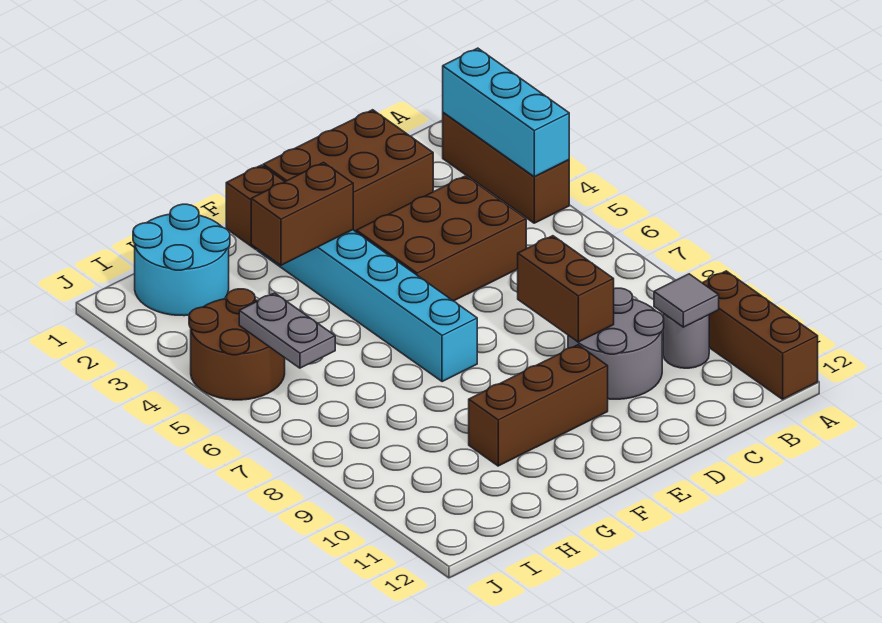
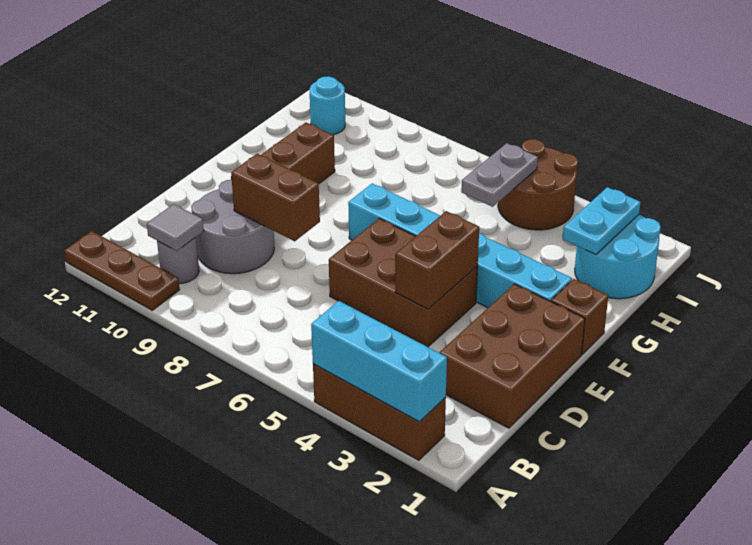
brown 1x3 brick [703,271,818,399] -> brown 1x3 plate [64,231,180,310]
brown 2x3 brick [356,176,526,301] -> brown 2x3 brick turned to [329,218,478,347]
brown 1x2 brick [251,163,353,265] -> brown 1x2 brick moved to [395,211,479,309]
none -> cyan 1x2 plate [563,187,641,255]
grey 1x2 plate [239,293,335,368] -> grey 1x2 plate turned to [461,143,538,207]
none -> cyan 1x1 round brick [309,76,345,135]

